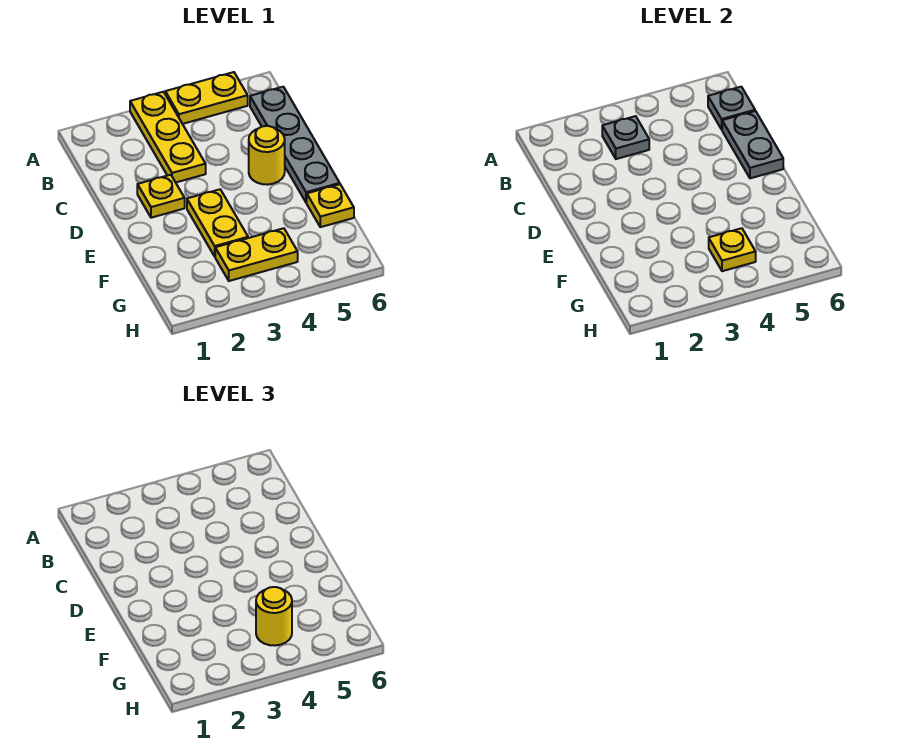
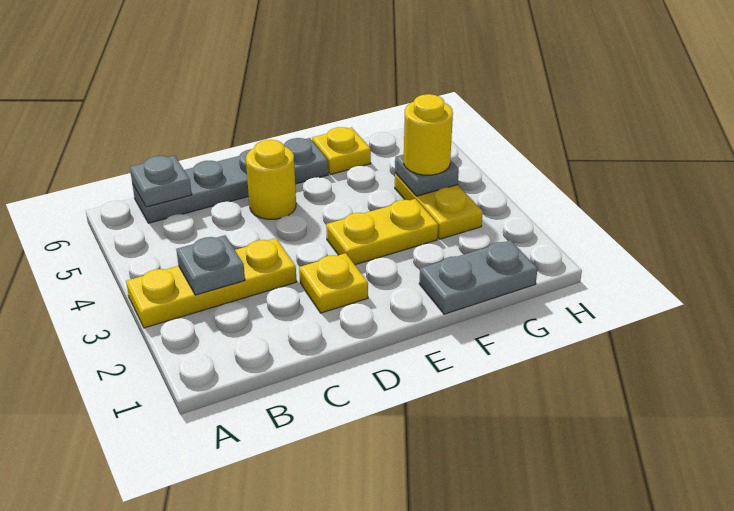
yellow 1x2 plate [165,72,248,124] -> none
grey 1x2 plate [722,111,783,178] -> grey 1x2 plate moved to [419,240,538,314]
yellow 1x1 plate [709,228,756,271] -> grey 1x1 plate [395,154,459,196]

